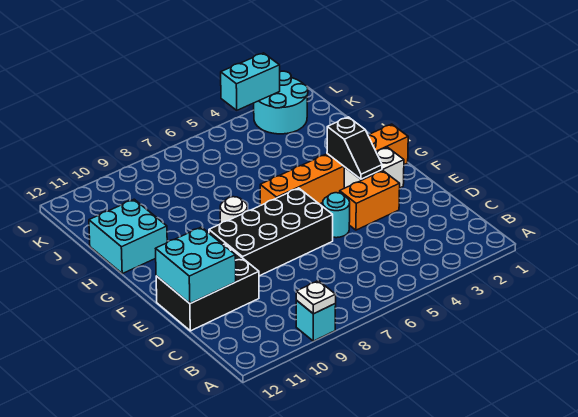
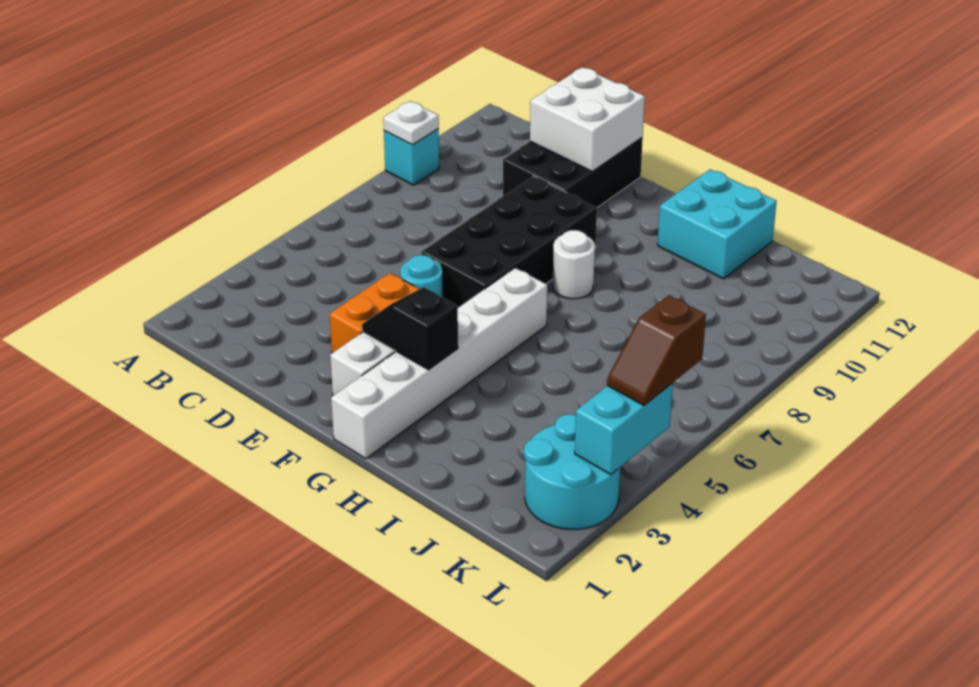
cyan 2x2 brick [156,227,236,303] -> white 2x2 brick [530,67,645,171]
orange 1x6 brick [260,124,408,205] -> white 1x6 brick [331,268,547,459]
none -> brown 1x2 slope [607,295,706,405]

